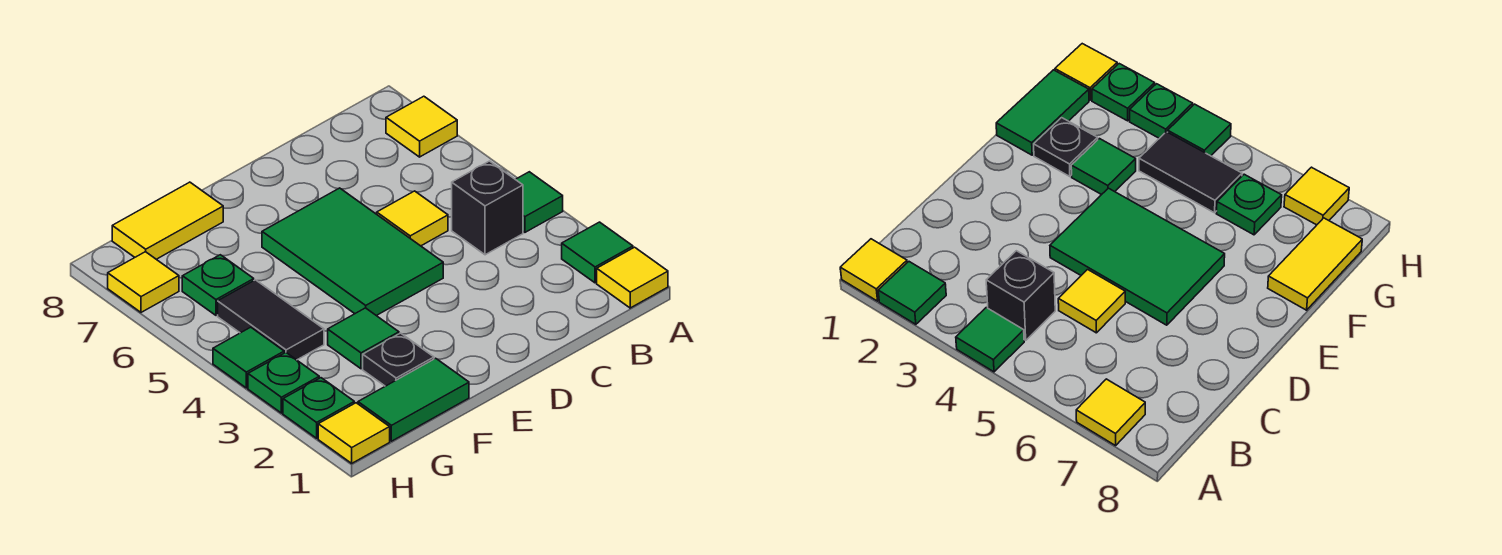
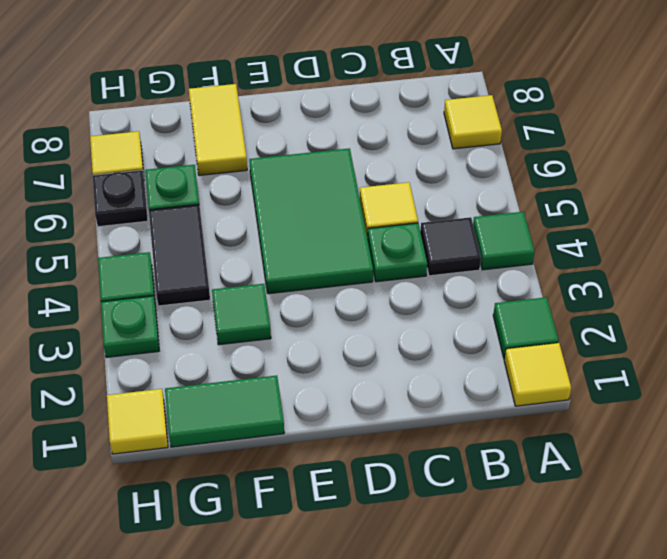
black 1x1 brick [452,161,523,255] -> black 1x1 tile [420,217,481,276]
black 1x1 plate [363,333,434,386] -> black 1x1 plate moved to [93,170,148,227]
yellow 1x2 tile [112,182,223,259] -> yellow 1x2 tile turned to [189,84,247,175]
green 1x1 plate [283,378,354,438] -> green 1x1 plate moved to [368,223,427,282]

